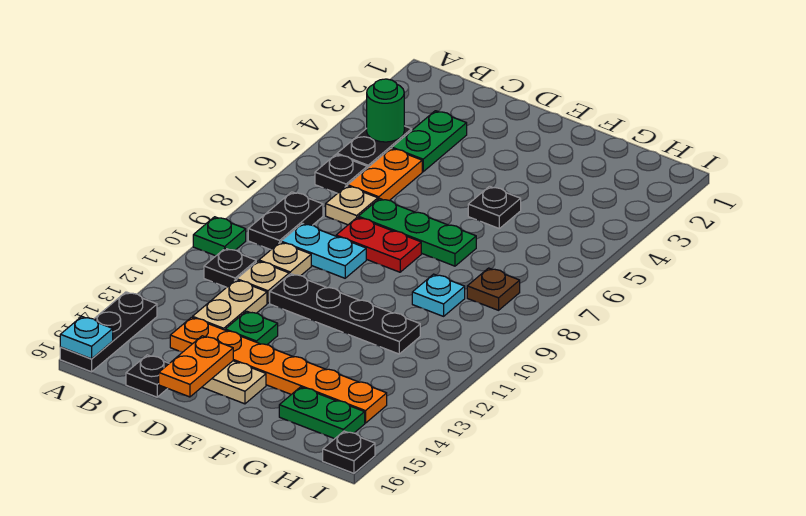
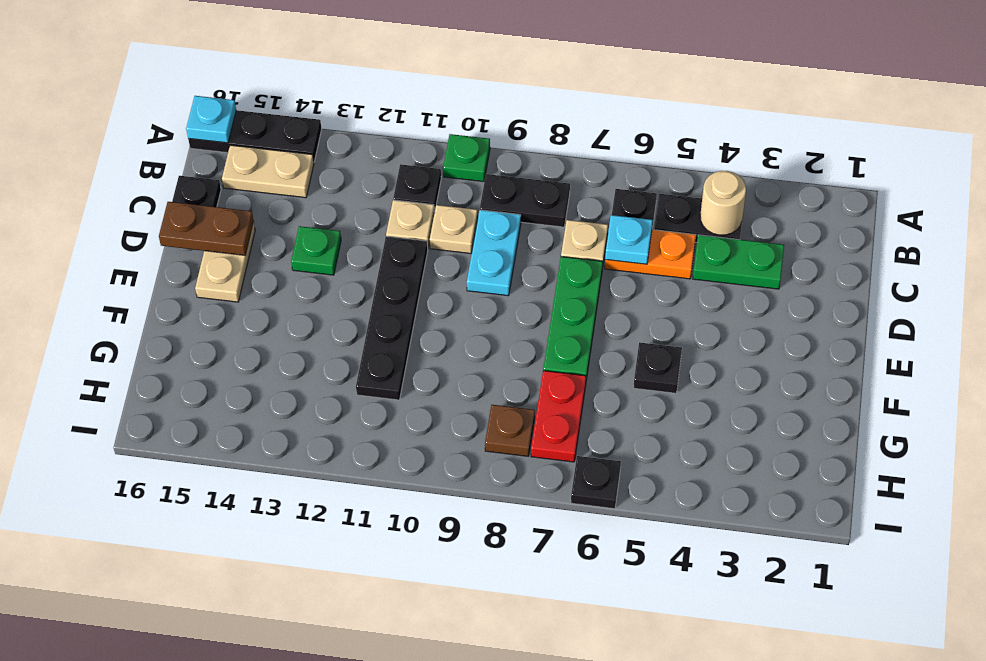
green 1x1 round brick [367,79,404,142] -> tan 1x1 round brick [700,171,746,235]
tan 1x2 plate [193,280,267,330] -> tan 1x2 plate moved to [222,145,314,198]
orange 1x6 plate [170,317,387,423] -> none
red 1x2 plate [336,217,421,272] -> red 1x2 plate moved to [531,371,586,462]
orange 1x2 plate [159,336,233,397] -> brown 1x2 plate [159,202,254,255]
cyan 1x1 plate [412,274,465,316] -> cyan 1x1 plate moved to [605,215,653,264]
green 1x2 plate [279,387,365,439] -> none
black 1x1 plate [323,431,375,473] -> black 1x1 plate moved to [571,456,621,509]

